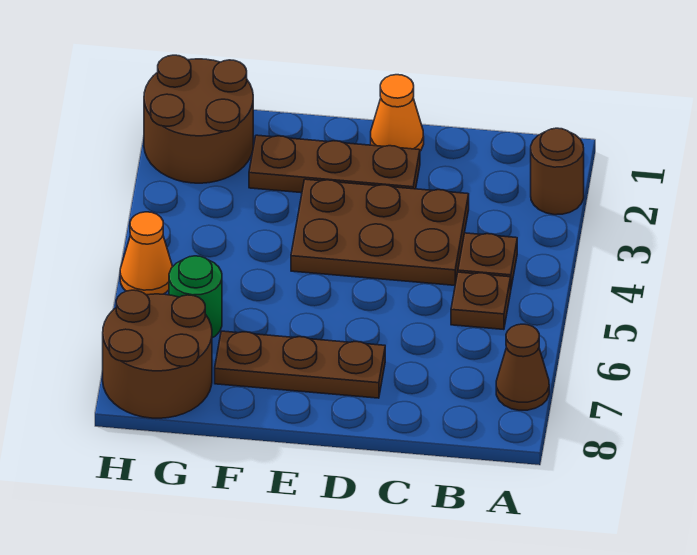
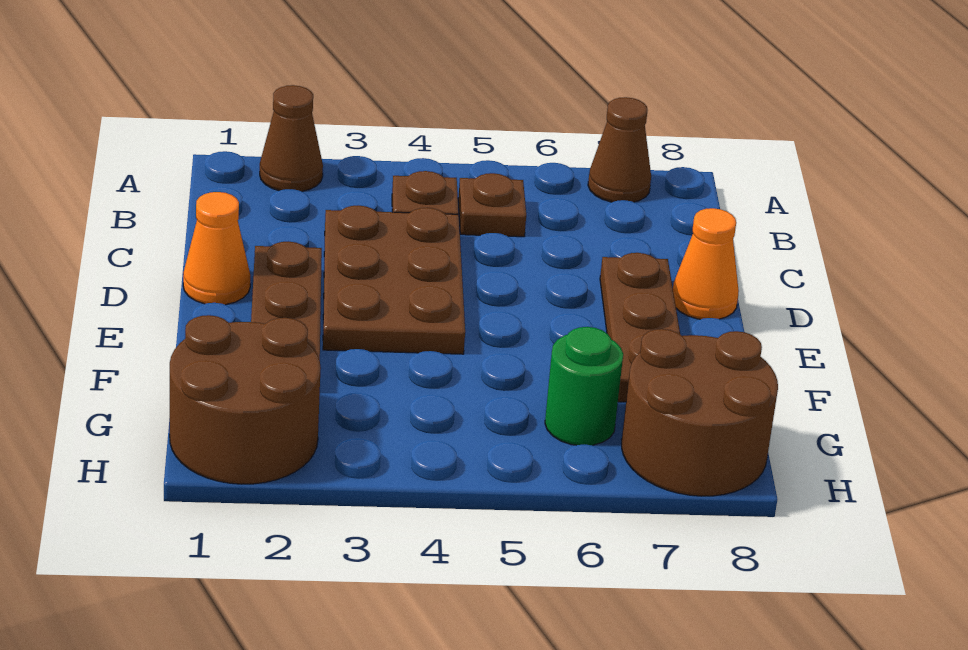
brown 1x1 round brick [531,128,584,215] -> brown 1x1 cone [260,85,323,191]
orange 1x1 cone [120,212,173,295] -> orange 1x1 cone moved to [673,208,739,319]

